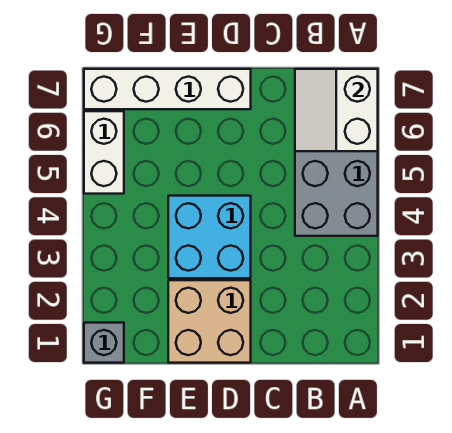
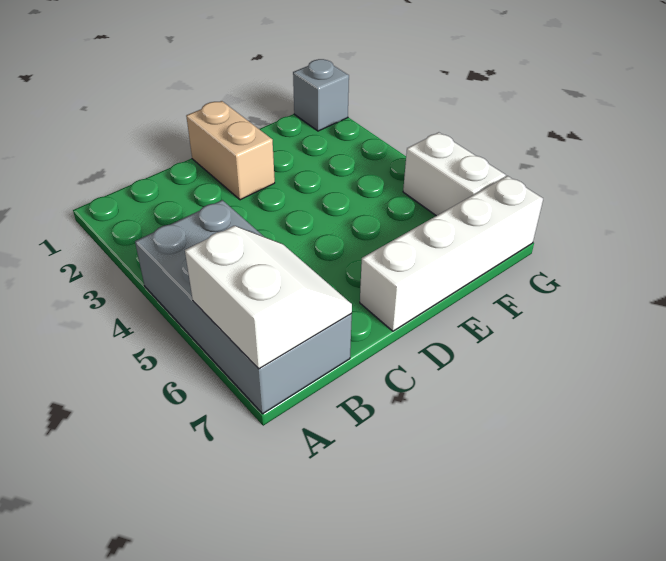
tan 2x2 brick [168,280,251,363] -> tan 1x2 brick [186,101,275,200]
cyan 2x2 brick [168,196,251,278] -> none

